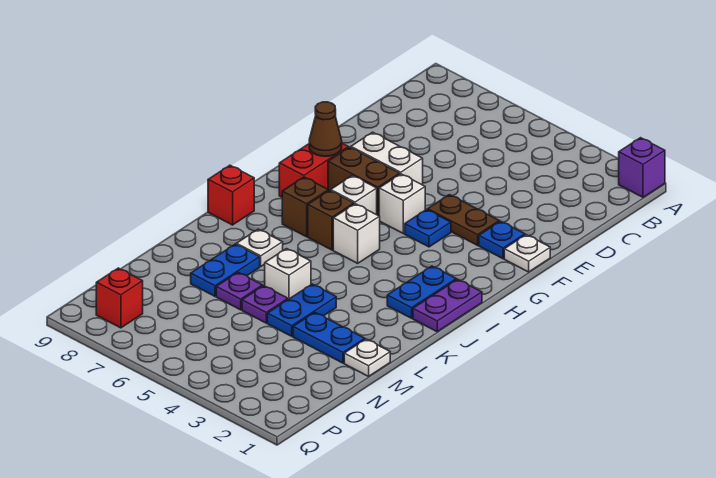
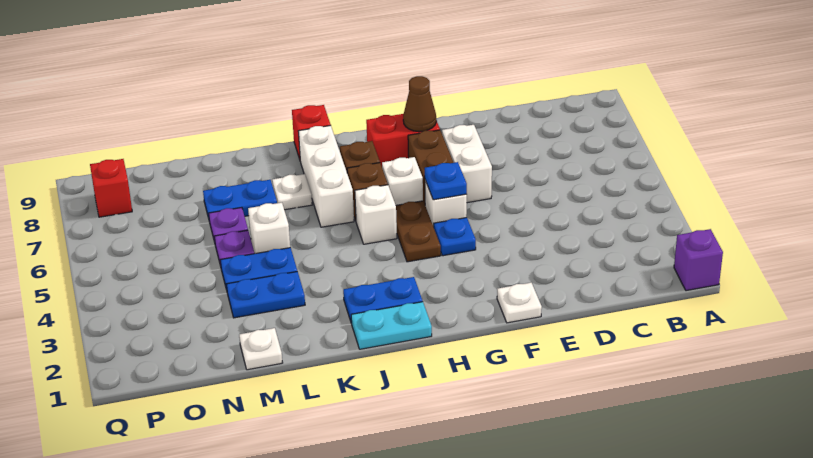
blue 1x1 plate [479,221,525,259] -> blue 1x1 plate moved to [424,162,467,200]
brown 1x2 plate [428,195,499,245] -> brown 1x2 plate moved to [396,201,441,262]
purple 1x2 plate [413,279,482,332] -> cyan 1x2 plate [351,302,432,349]
none -> white 1x3 brick [298,125,354,227]
blue 1x2 plate [293,312,365,363] -> blue 1x2 plate turned to [226,272,305,318]

